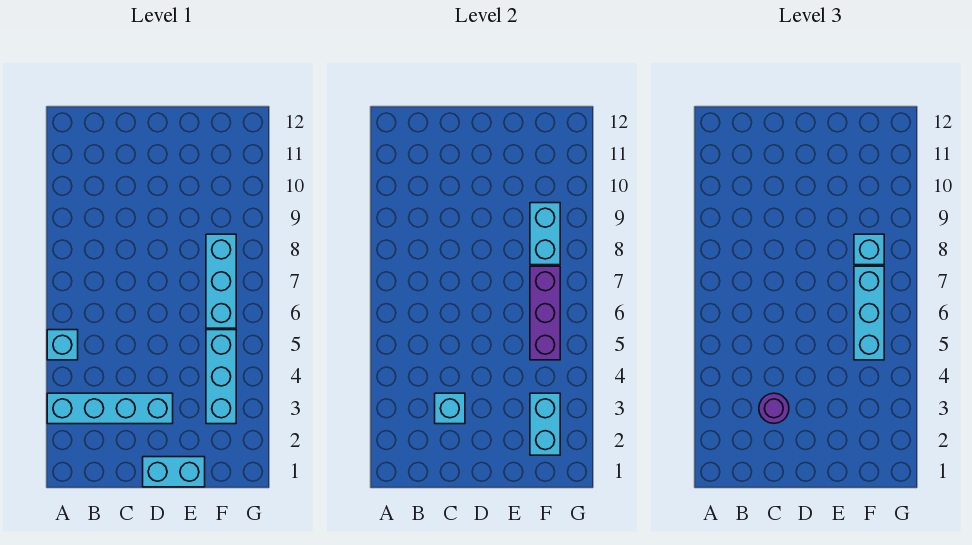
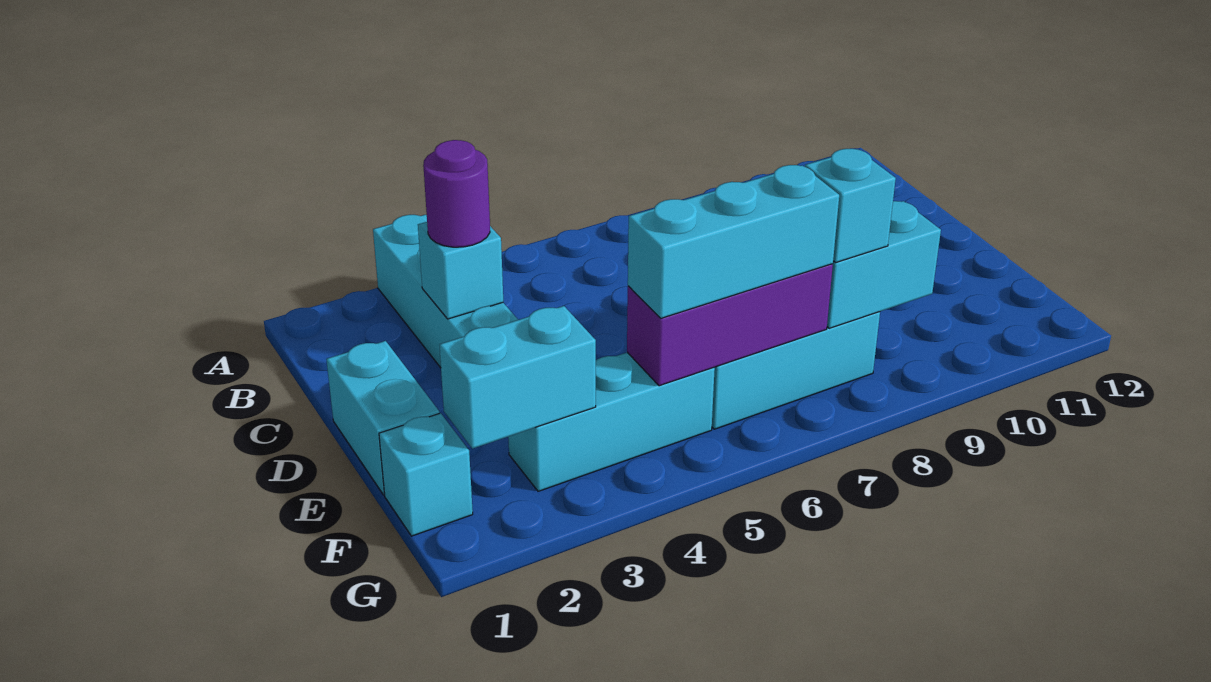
cyan 1x1 brick [47,330,78,360] -> cyan 1x1 brick moved to [379,413,473,536]

